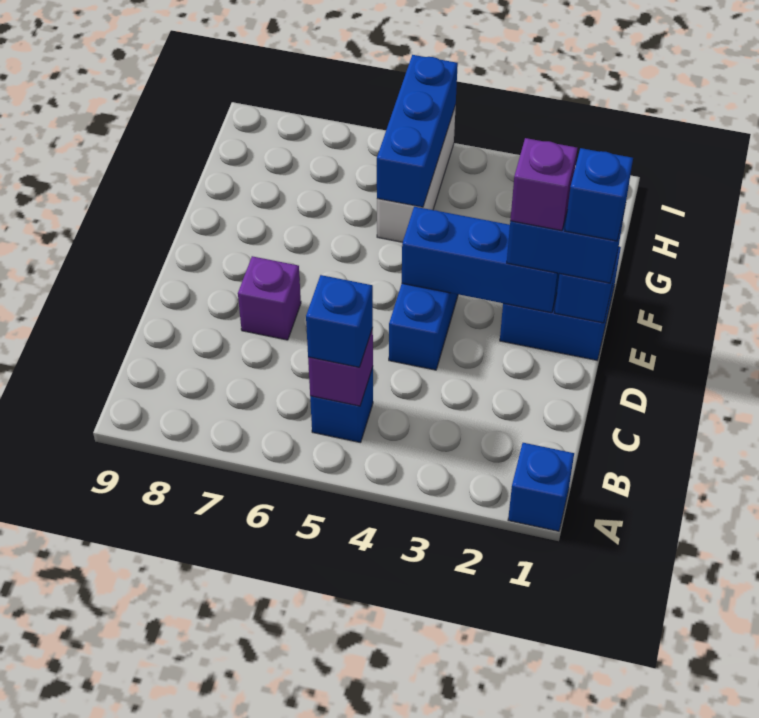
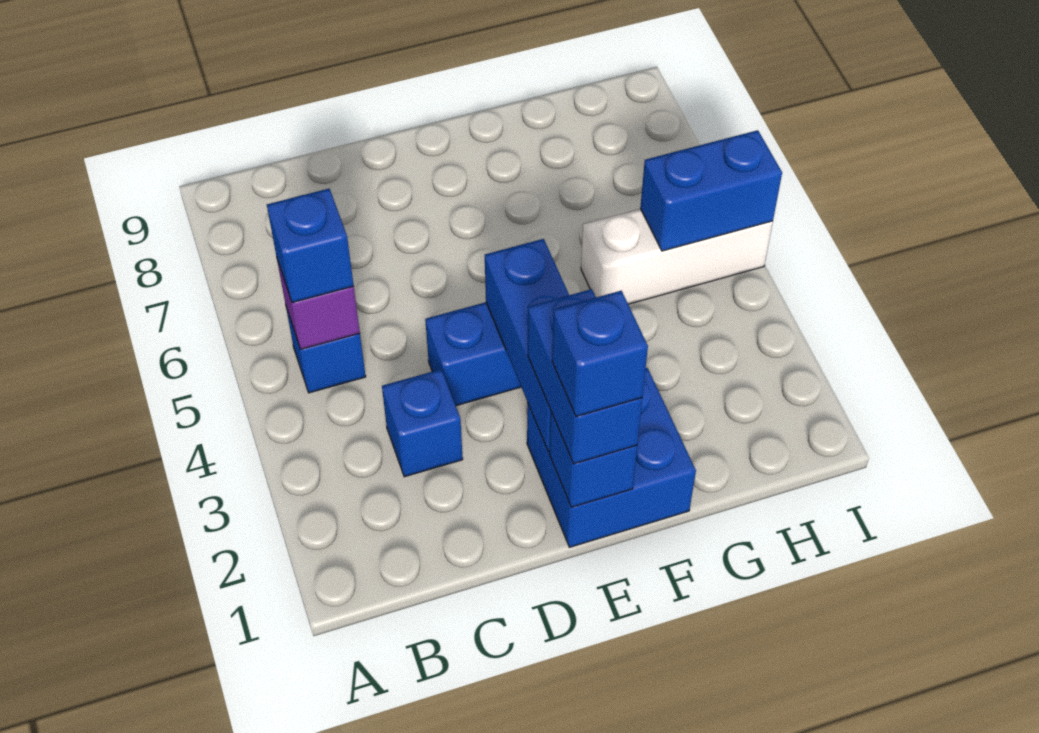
blue 1x1 brick [508,443,574,531] -> blue 1x1 brick moved to [382,369,463,477]
purple 1x1 brick [238,256,301,340] -> none
purple 1x1 brick [510,138,577,231] -> none
blue 1x3 brick [377,55,458,207] -> blue 1x2 brick [640,130,782,251]

